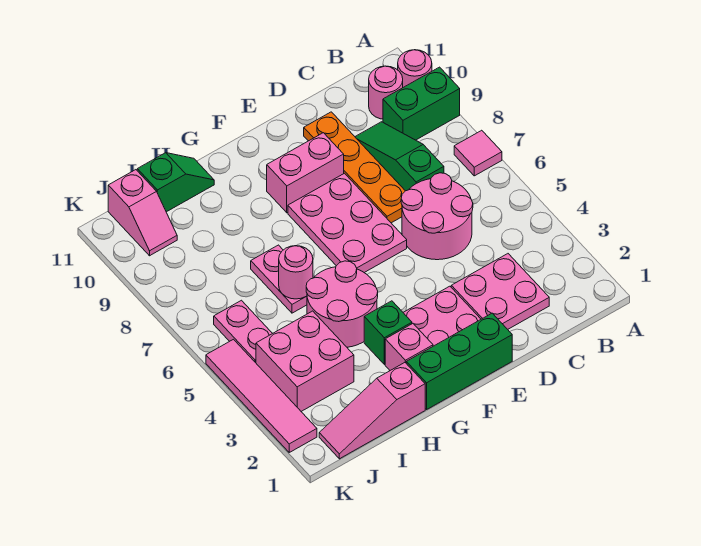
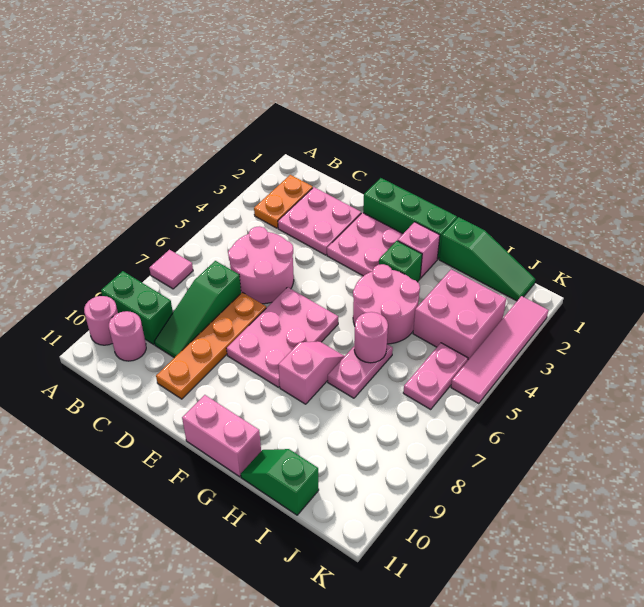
none -> orange 1x2 plate [254,175,313,228]
pink 1x2 brick [267,133,344,213] -> pink 1x2 brick moved to [182,395,261,477]
pink 1x3 slope [319,363,425,459] -> green 1x3 slope [439,217,535,301]
pink 1x2 slope [108,170,177,256] -> pink 1x2 slope moved to [278,341,345,404]

